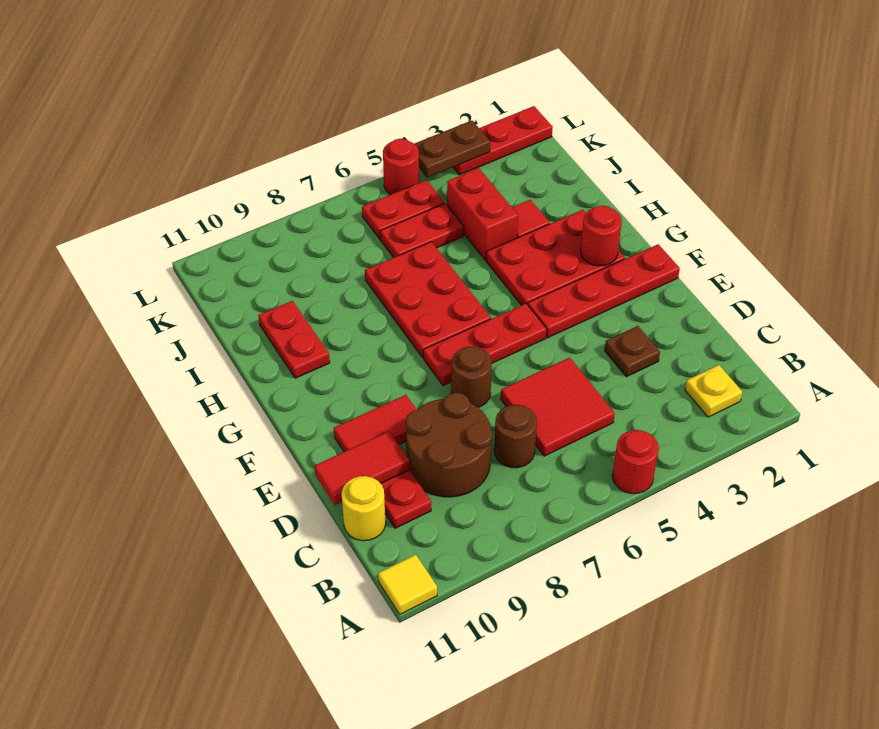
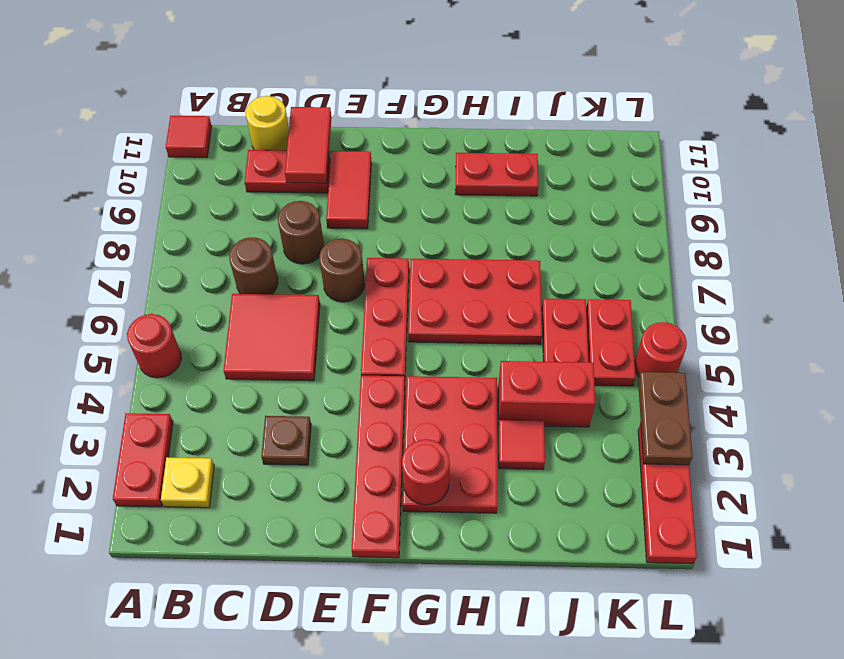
none -> red 1x2 plate [113,413,173,507]
yellow 1x1 tile [378,555,437,614] -> red 1x1 tile [166,116,212,157]
brown 2x2 round brick [406,393,492,497] -> brown 1x1 round brick [278,201,324,264]

